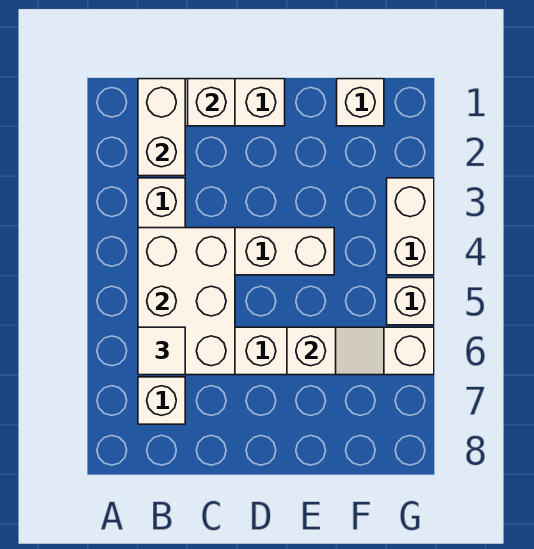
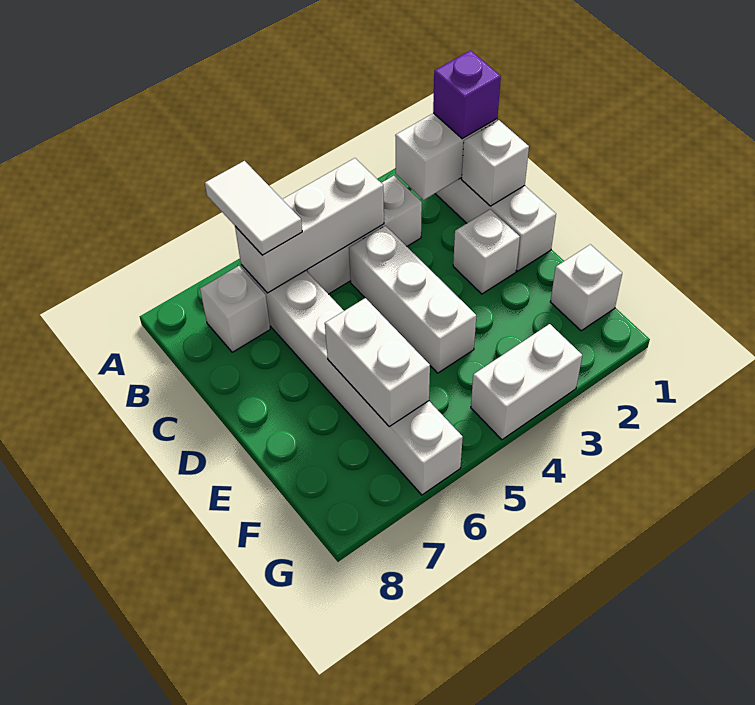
none -> purple 1x1 brick [433,51,501,139]
white 2x3 brick [138,228,235,375] -> white 1x3 brick [235,158,384,293]
white 1x1 tile [138,327,185,375] -> white 1x2 tile [205,161,302,255]
white 1x2 slope [287,327,384,375] -> white 1x2 brick [325,298,430,426]
white 1x1 brick [387,278,434,325] -> white 1x1 brick moved to [453,209,520,294]

